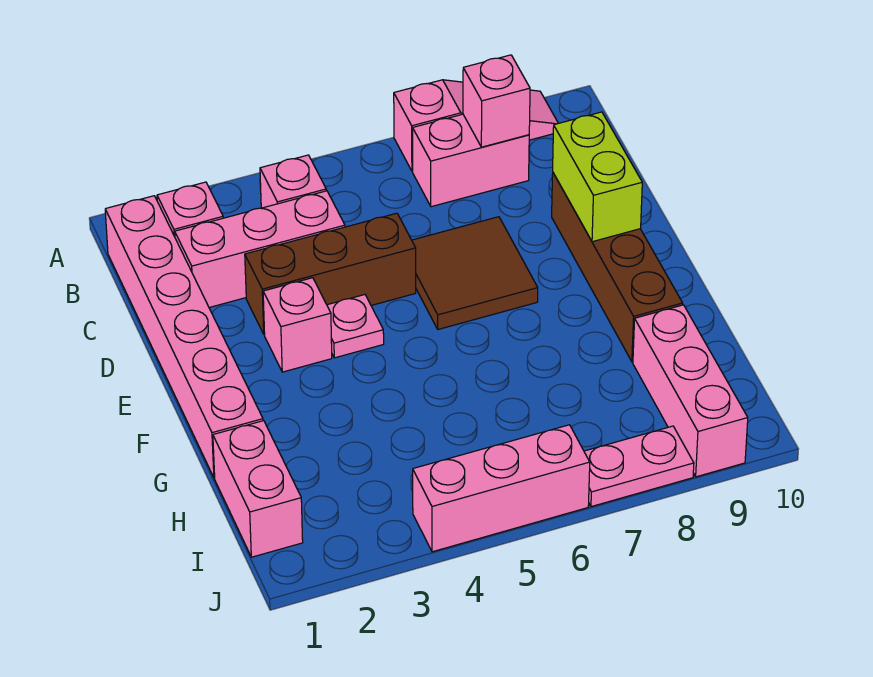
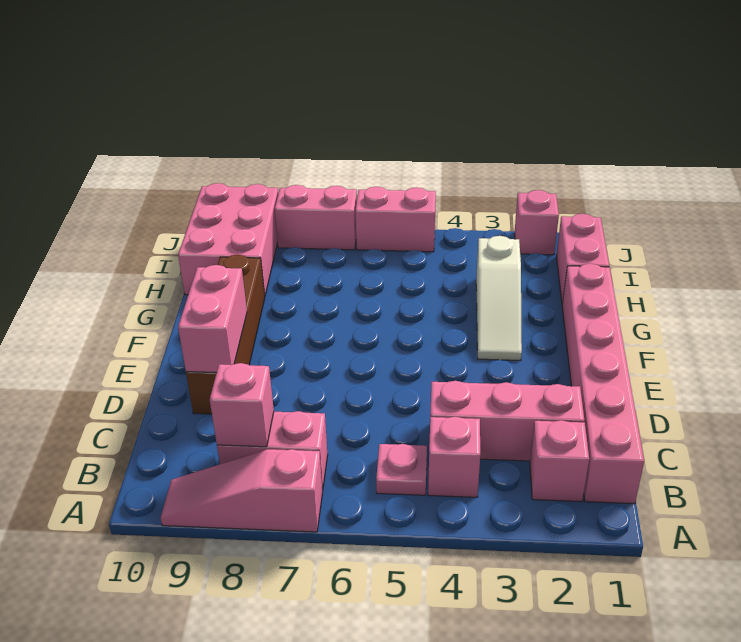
brown 1x3 brick [245,213,416,335] -> none
brown 2x2 tile [412,217,538,329] -> none
lime 1x2 brick [553,112,642,242] -> pink 1x2 brick [178,265,247,373]
pink 1x1 brick [263,278,332,372] -> pink 1x1 brick moved to [515,190,559,255]
pink 1x1 plate [327,295,384,358] -> pink 1x1 plate moved to [376,444,427,495]
none -> white 1x3 slope [476,236,522,361]
pink 1x3 brick [633,305,748,477] -> pink 2x3 brick [178,183,278,295]
pink 1x3 brick [413,425,590,552] -> pink 1x2 brick [355,187,436,252]
pink 1x2 plate [584,426,694,507] -> pink 1x2 brick [275,185,357,250]

